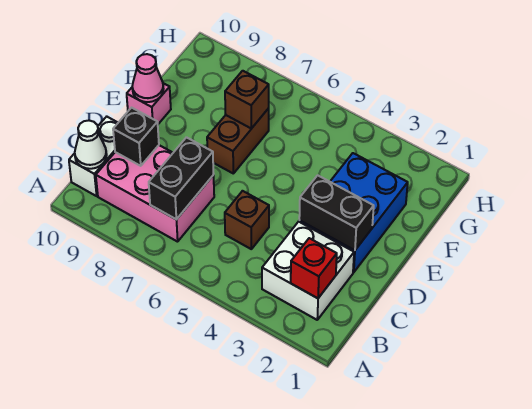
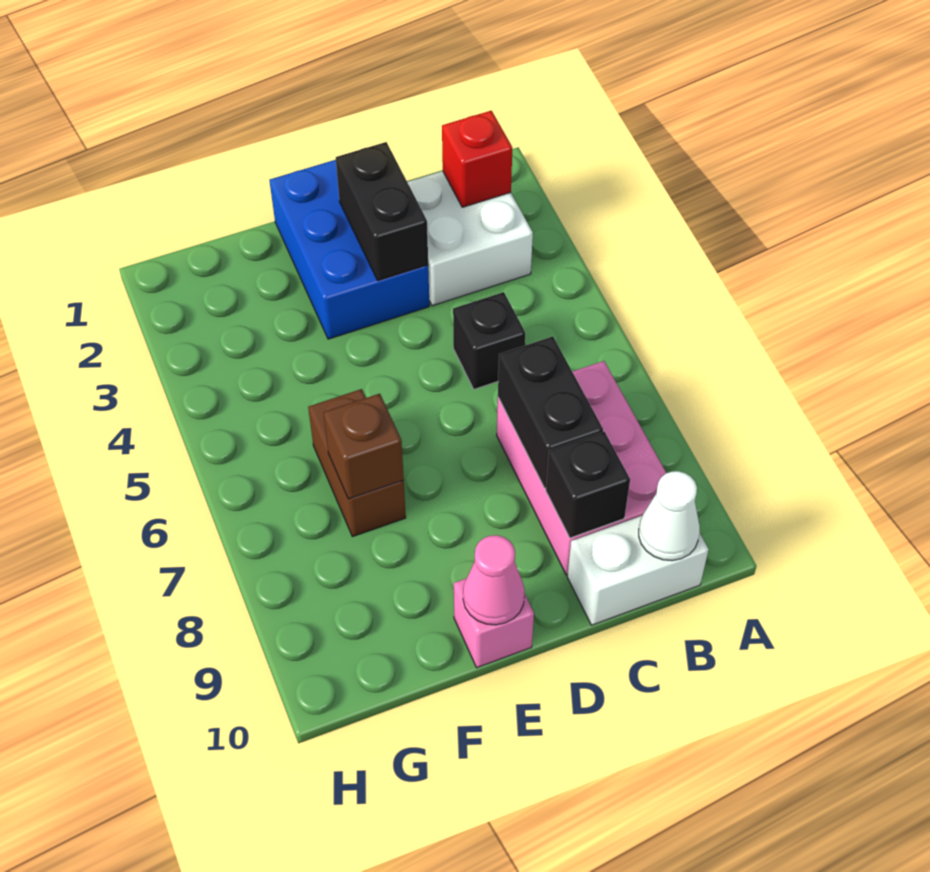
black 1x2 brick [149,137,214,219] -> black 1x2 brick turned to [498,336,603,488]
brown 1x1 brick [225,191,269,249] -> black 1x1 brick [453,292,525,389]
blue 2x3 brick [299,153,408,272] -> blue 2x3 brick turned to [269,160,429,339]
brown 1x2 brick [207,108,269,173] -> brown 1x2 brick turned to [308,389,406,537]

